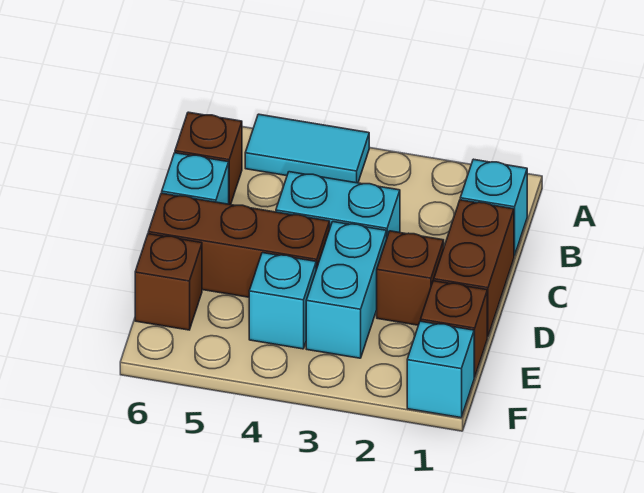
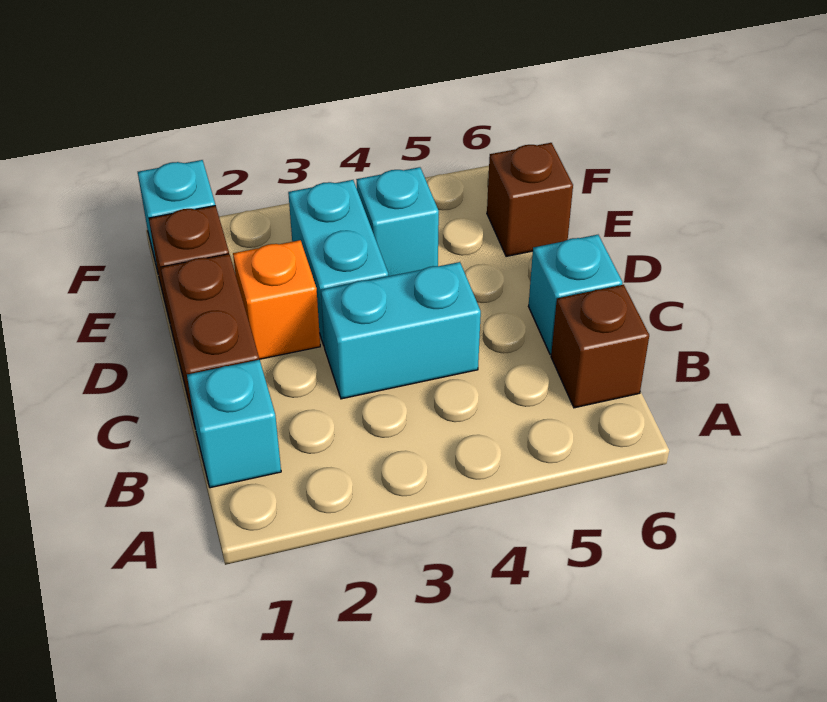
cyan 1x2 tile [245,114,369,183] -> none
brown 1x1 brick [377,231,444,325] -> orange 1x1 brick [233,240,320,359]
brown 1x3 brick [148,193,330,297] -> none

